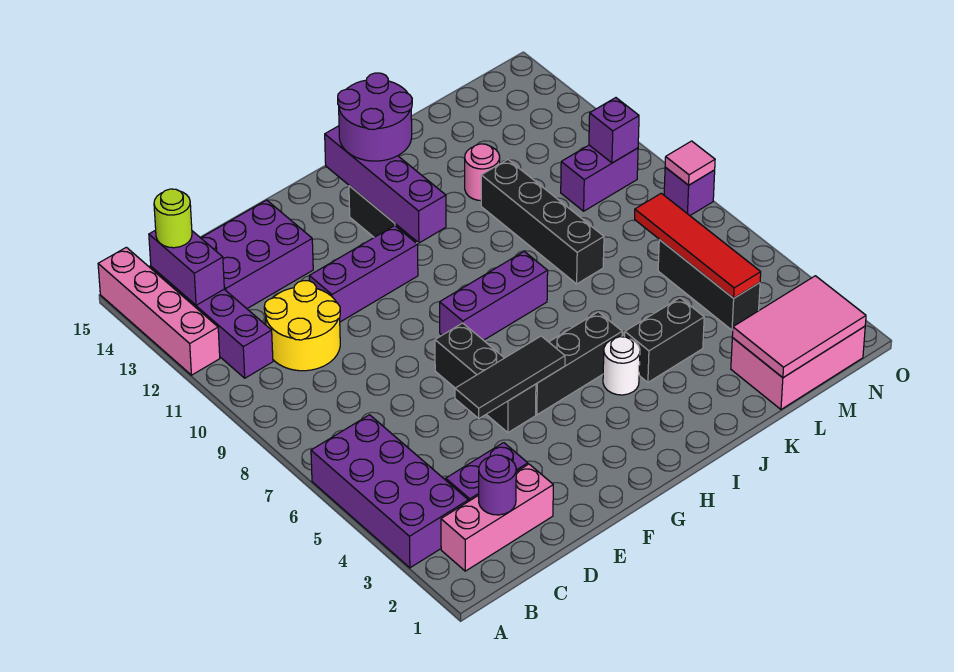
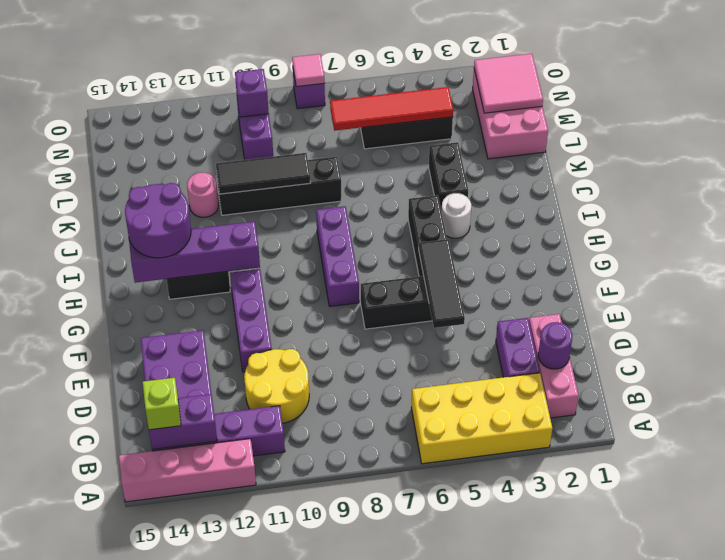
purple 2x4 brick [311,415,468,568] -> yellow 2x4 brick [411,373,552,464]
lime 1x1 round brick [154,189,192,248] -> lime 1x1 brick [143,378,181,430]
none -> black 1x3 tile [216,153,311,194]
pink 2x3 tile [732,276,866,378] -> pink 2x2 tile [474,54,543,113]

